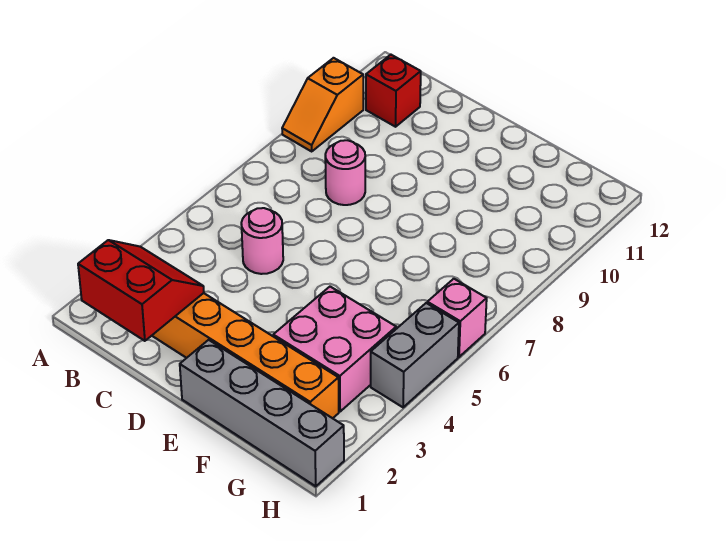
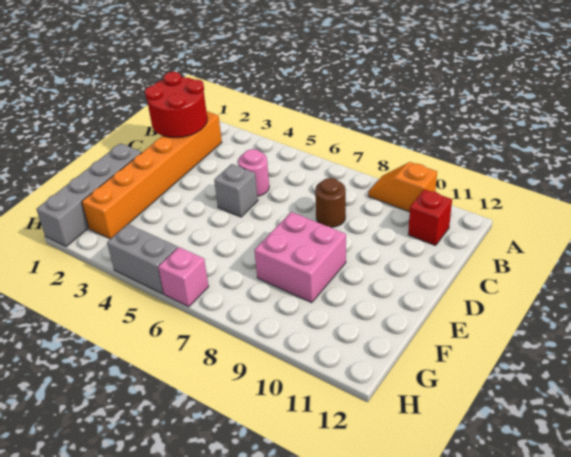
red 2x2 slope [78,240,204,341] -> red 2x2 round brick [145,72,207,138]
pink 1x1 round brick [325,140,365,205] -> brown 1x1 round brick [315,178,346,227]
none -> grey 1x1 brick [214,164,258,217]
pink 2x2 brick [273,287,396,411] -> pink 2x2 brick moved to [254,212,346,303]

